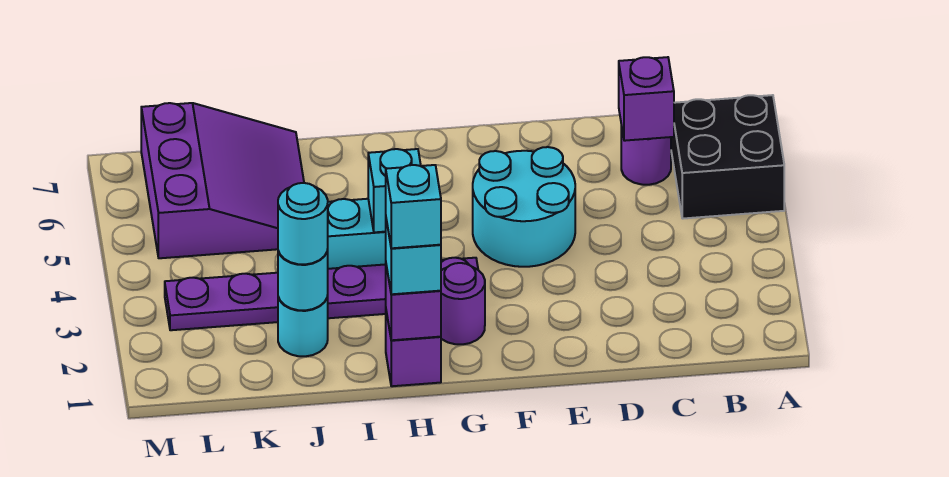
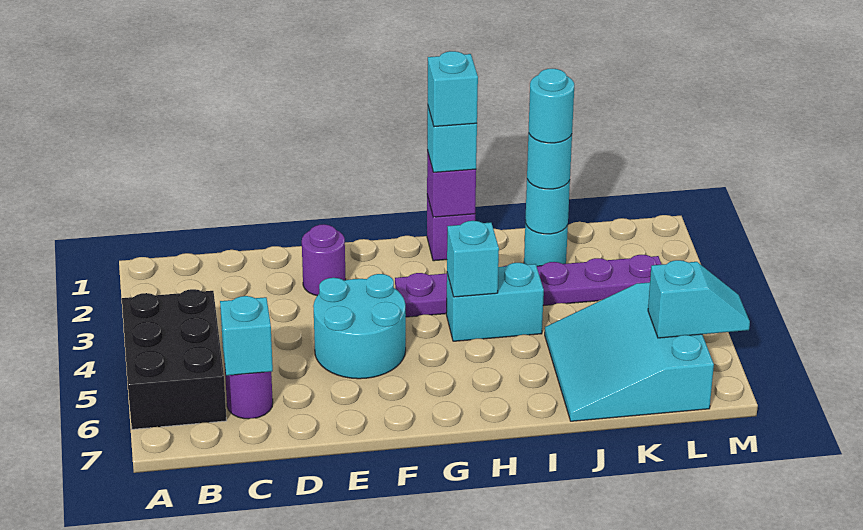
black 2x2 brick [671,95,784,219] -> black 2x3 brick [122,289,227,429]
purple 1x1 brick [619,57,674,141] -> cyan 1x1 brick [220,296,273,375]
purple 1x1 round brick [441,263,485,344] -> purple 1x1 round brick moved to [302,224,346,296]
none -> cyan 1x1 round brick [529,69,574,143]
purple 3x3 slope [141,103,304,258] -> cyan 3x3 slope [545,282,714,421]
none -> cyan 1x2 slope [648,260,750,338]

